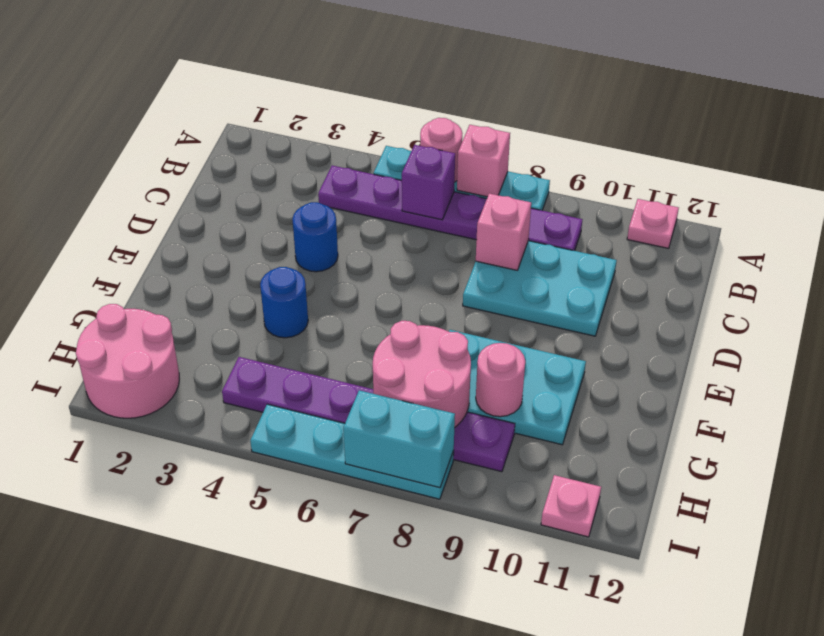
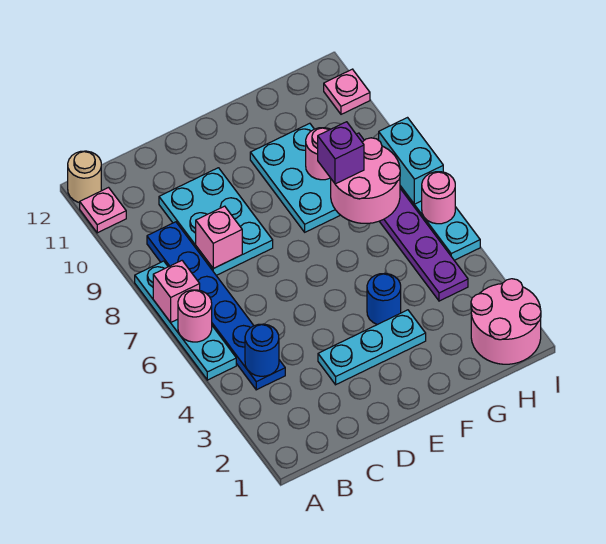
none -> tan 1x1 round brick [68,151,101,203]
purple 1x6 plate [318,165,582,251] -> blue 1x6 plate [147,222,285,390]
purple 1x1 brick [402,145,455,220] -> purple 1x1 brick moved to [318,122,364,184]
none -> cyan 1x3 plate [318,310,426,385]
blue 1x1 round brick [292,202,338,272] -> blue 1x1 round brick moved to [245,324,279,376]
none -> pink 1x1 round brick [422,172,455,224]

